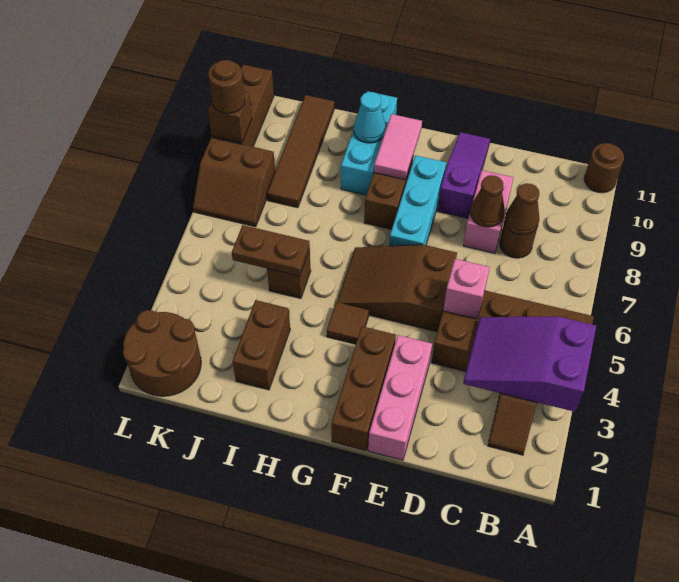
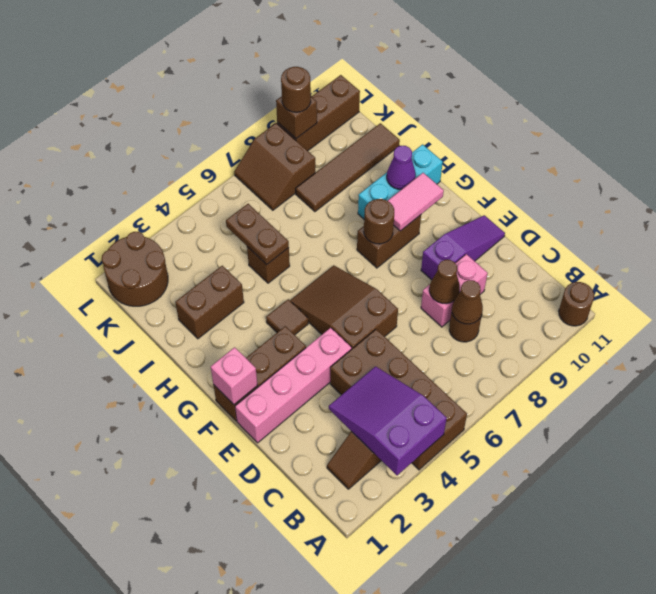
pink 1x1 brick [443,259,490,319] -> pink 1x1 brick moved to [211,347,258,404]
pink 1x3 brick [368,335,432,460] -> pink 1x4 brick [235,328,352,443]
cyan 1x3 brick [389,155,446,246] -> none
none -> brown 1x1 round brick [364,199,394,244]
cyan 1x1 cone [354,92,386,143] -> purple 1x1 cone [387,146,416,189]

